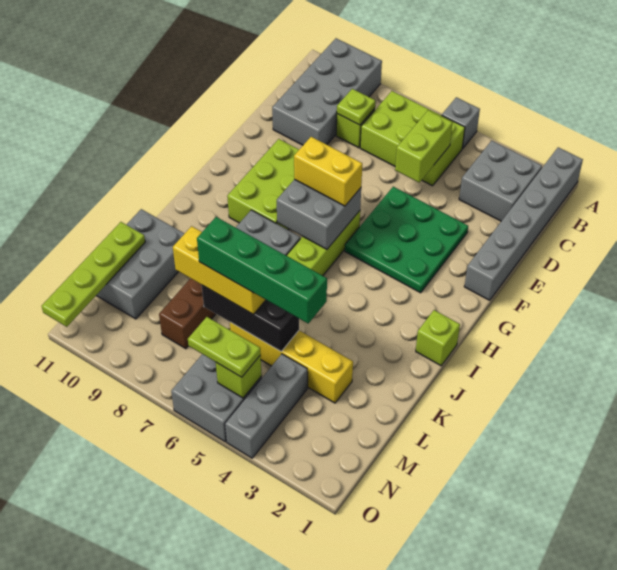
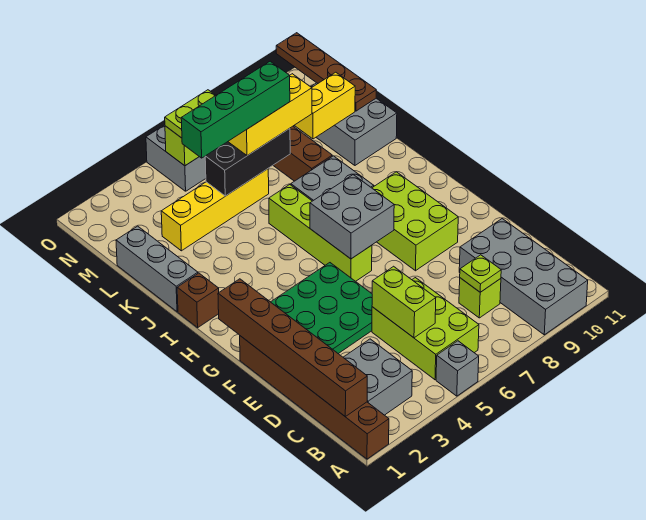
grey 1x6 brick [464,147,583,300] -> brown 1x6 brick [240,336,389,459]
none -> brown 1x6 brick [218,279,367,417]
lime 2x3 brick [360,91,465,186] -> lime 2x3 brick turned to [372,278,479,380]
yellow 1x2 brick [294,137,362,206] -> yellow 1x2 brick moved to [294,72,355,139]
lime 1x1 brick [416,310,460,366] -> brown 1x1 brick [177,273,219,328]
lime 1x4 plate [42,222,145,327] -> brown 1x4 plate [276,33,376,111]
grey 1x3 brick [225,354,308,458] -> grey 1x3 brick moved to [116,226,198,312]

